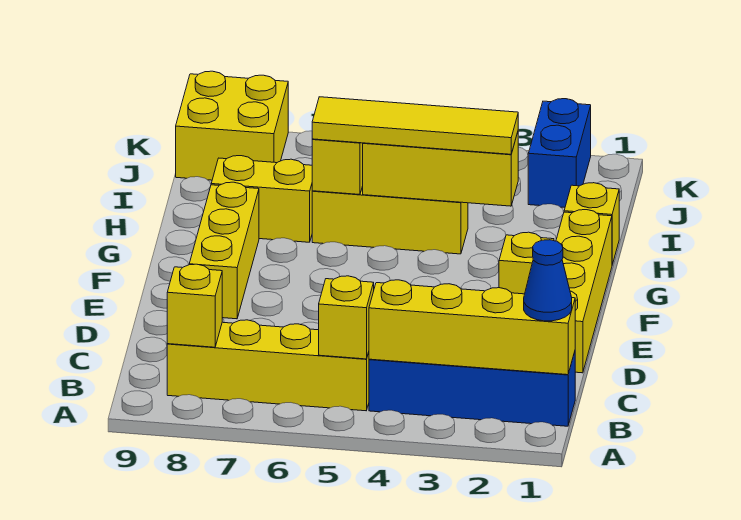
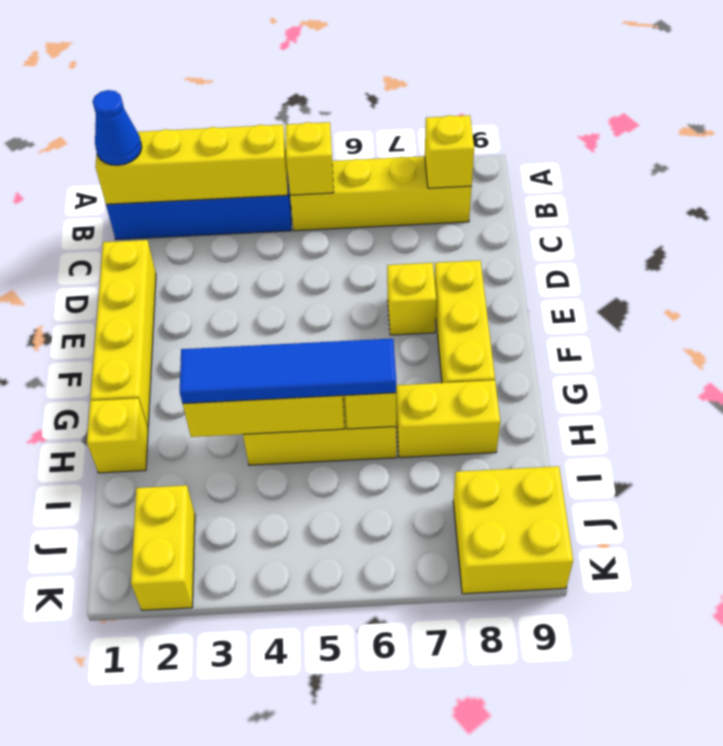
yellow 1x1 brick [499,232,554,294] -> yellow 1x1 brick moved to [387,263,436,335]
yellow 1x4 tile [312,97,518,154] -> blue 1x4 tile [180,339,396,404]
blue 1x2 brick [528,99,591,207] -> yellow 1x2 brick [131,485,195,610]

